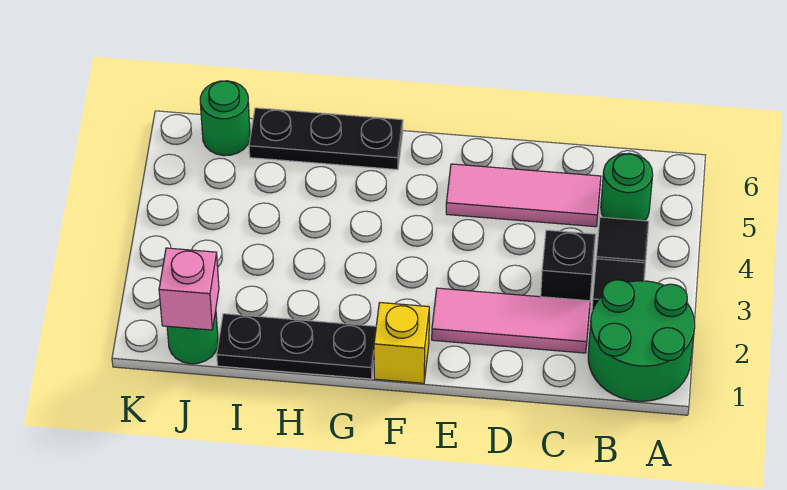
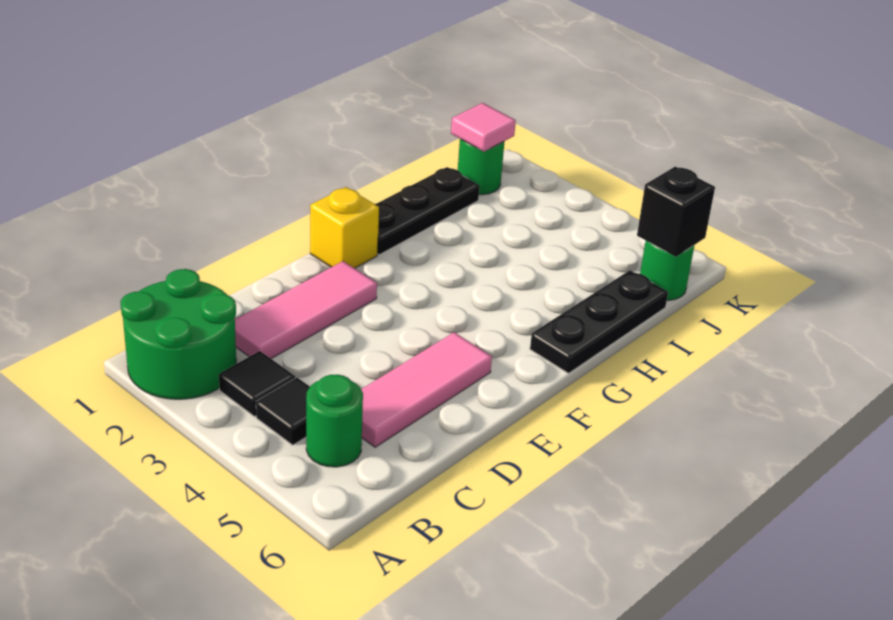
black 1x1 brick [541,230,596,301] -> black 1x1 brick moved to [637,167,715,257]
pink 1x1 brick [159,248,219,330] -> pink 1x1 tile [451,103,516,152]

